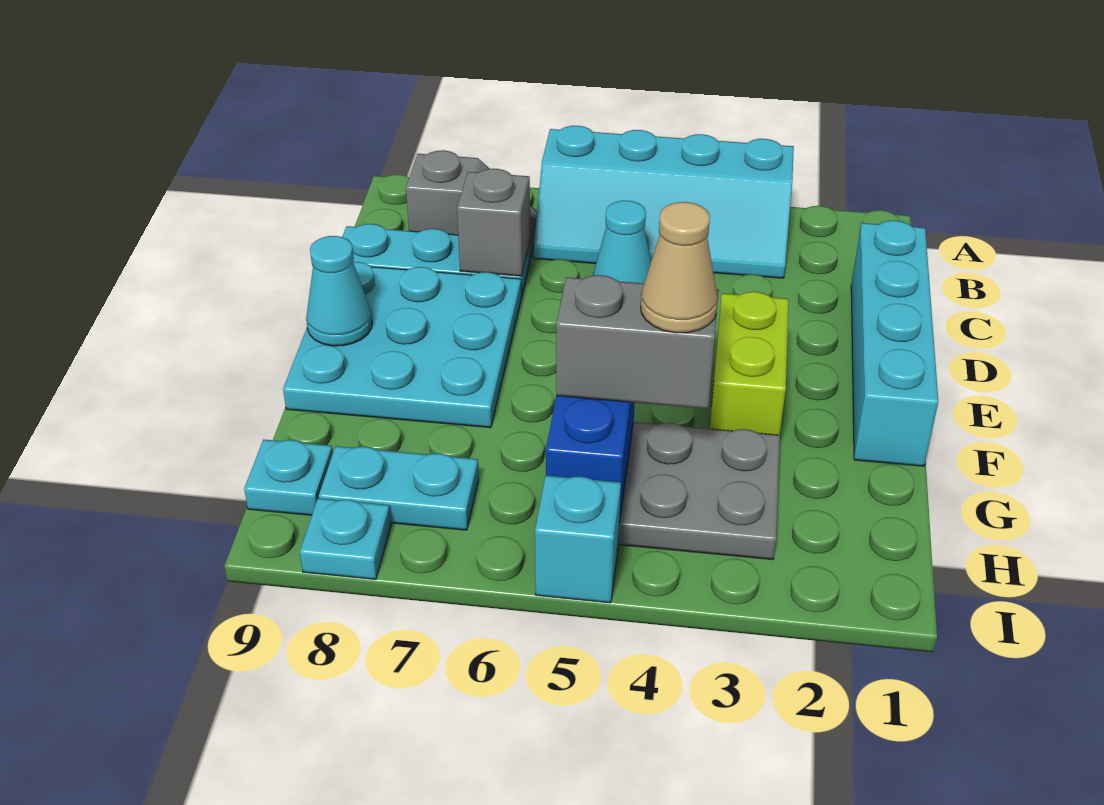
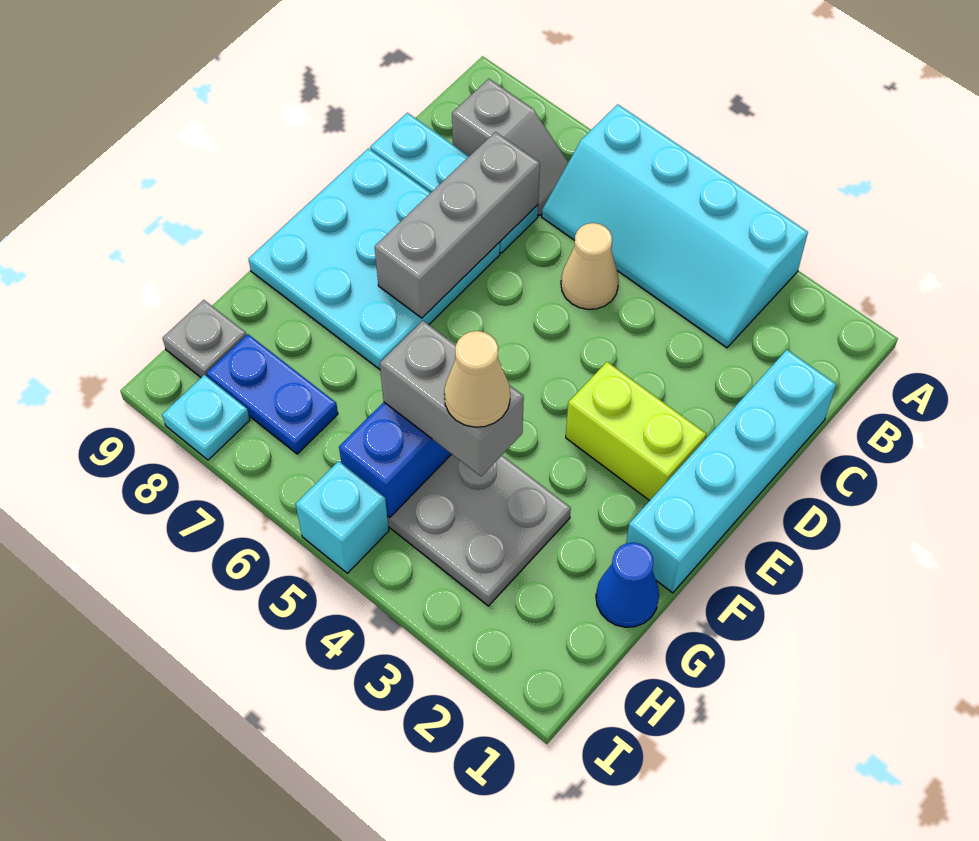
cyan 1x1 cone [593,201,651,283] -> tan 1x1 cone [561,223,619,309]
grey 1x1 brick [457,169,530,276] -> grey 1x3 brick [375,132,540,318]
lime 1x2 brick [710,292,789,435] -> lime 1x2 brick turned to [566,362,706,501]
cyan 1x1 cone [306,236,372,346] -> none
none -> blue 1x1 cone [596,543,659,627]
cyan 1x2 plate [319,446,479,530] -> blue 1x2 plate [207,334,338,454]
cyan 1x1 plate [244,440,333,515] -> grey 1x1 plate [163,300,246,377]

